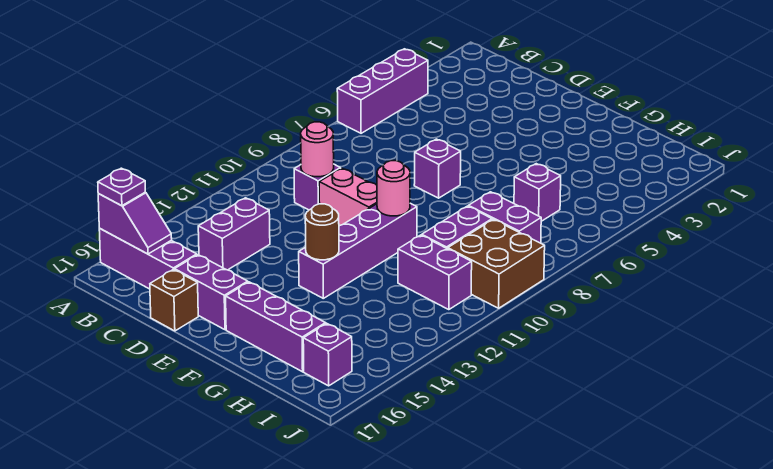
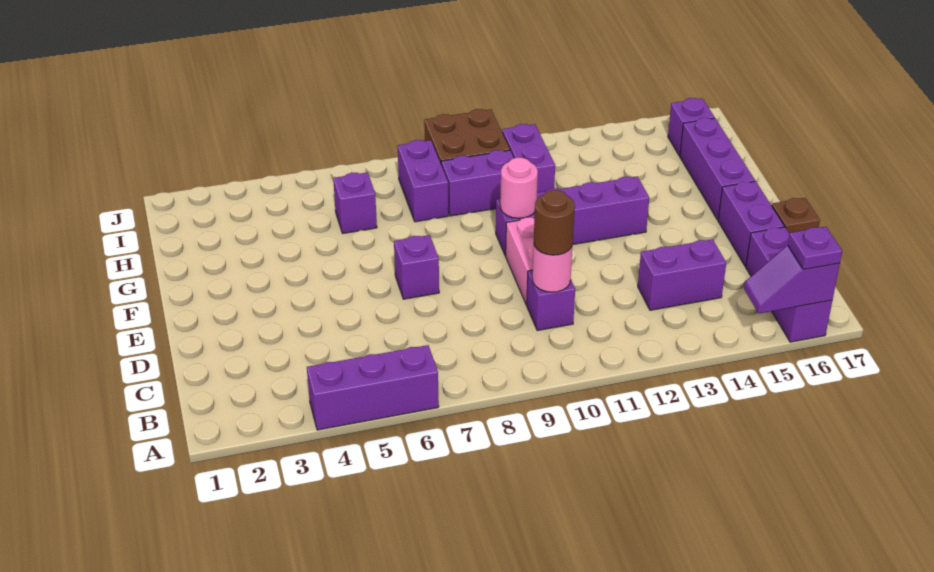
purple 1x2 slope [98,192,172,254] -> purple 1x2 slope turned to [744,245,840,313]
brown 1x1 round brick [305,204,339,260] -> brown 1x1 round brick moved to [534,190,575,255]

